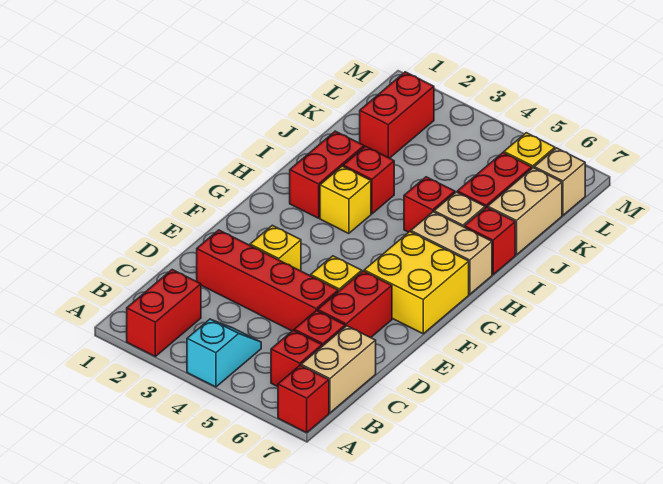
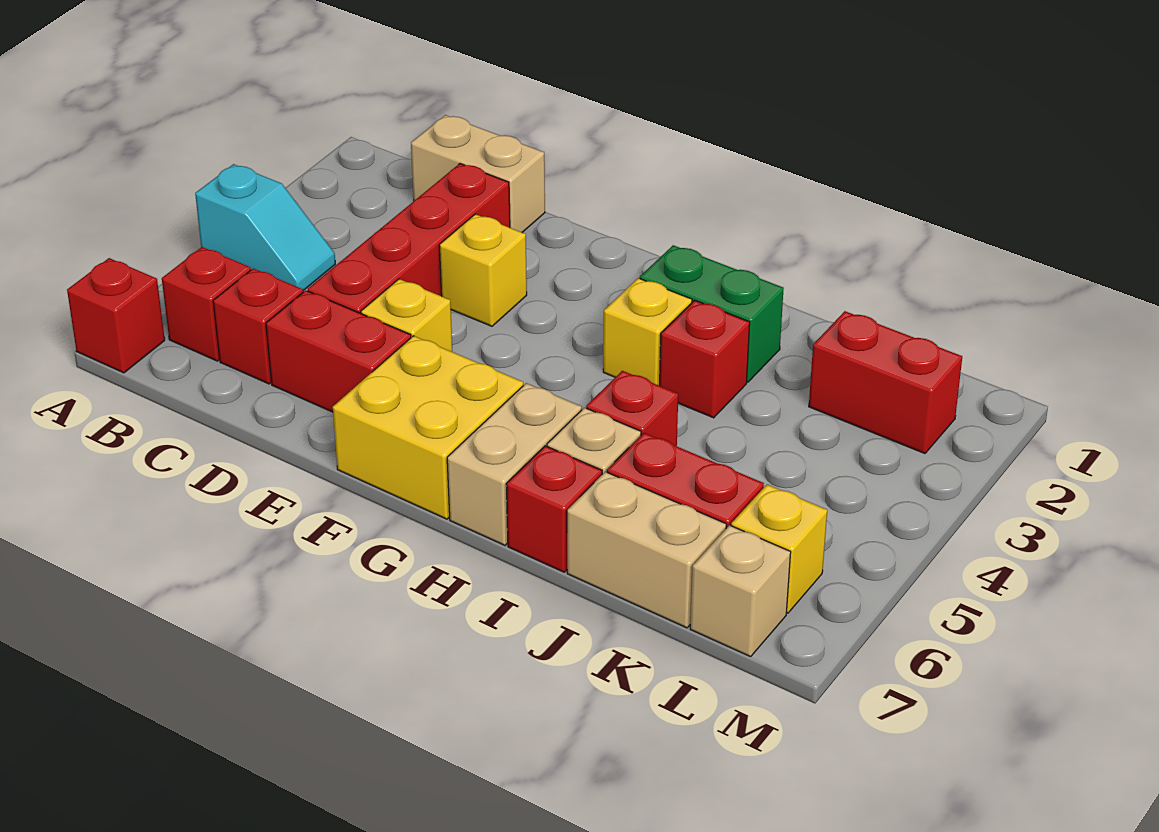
red 1x2 brick [127,270,201,356] -> none
tan 1x2 brick [301,326,376,413] -> tan 1x2 brick moved to [411,115,545,232]
red 1x2 brick [290,131,364,218] -> green 1x2 brick [640,245,784,382]

